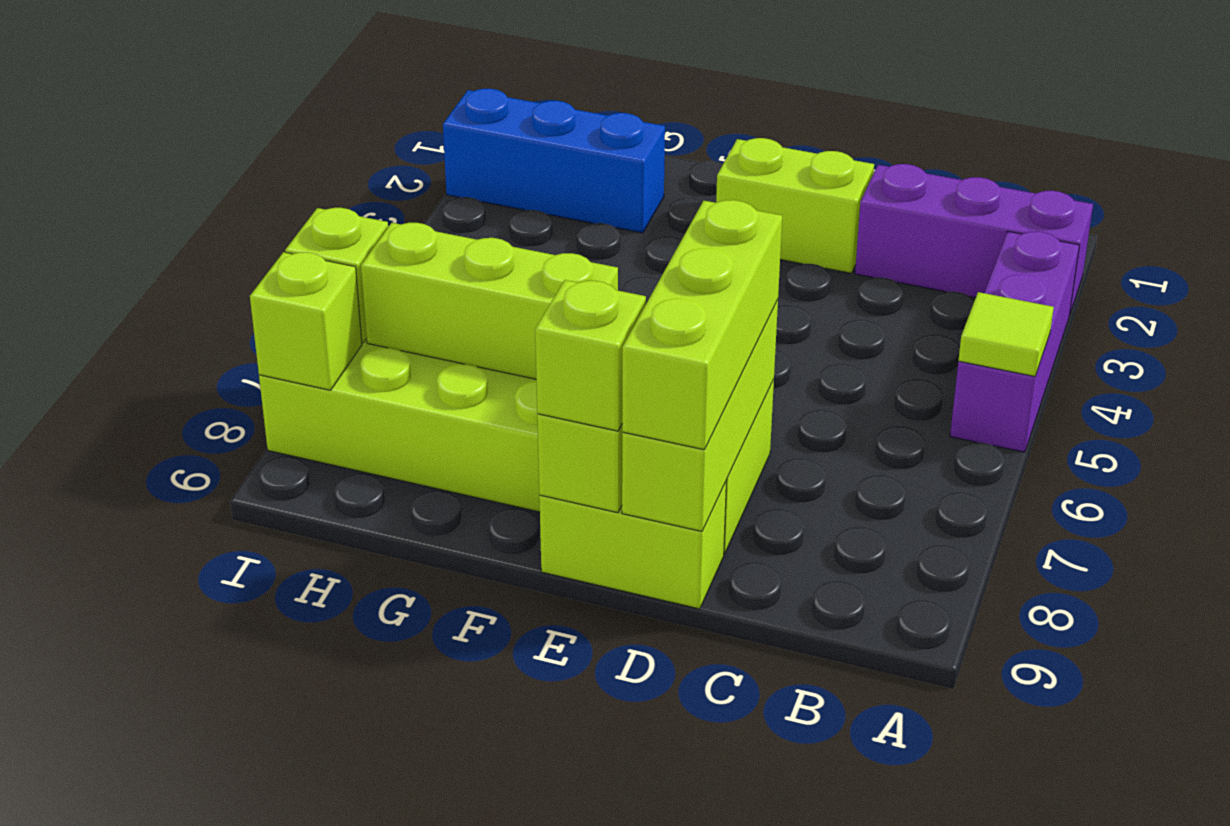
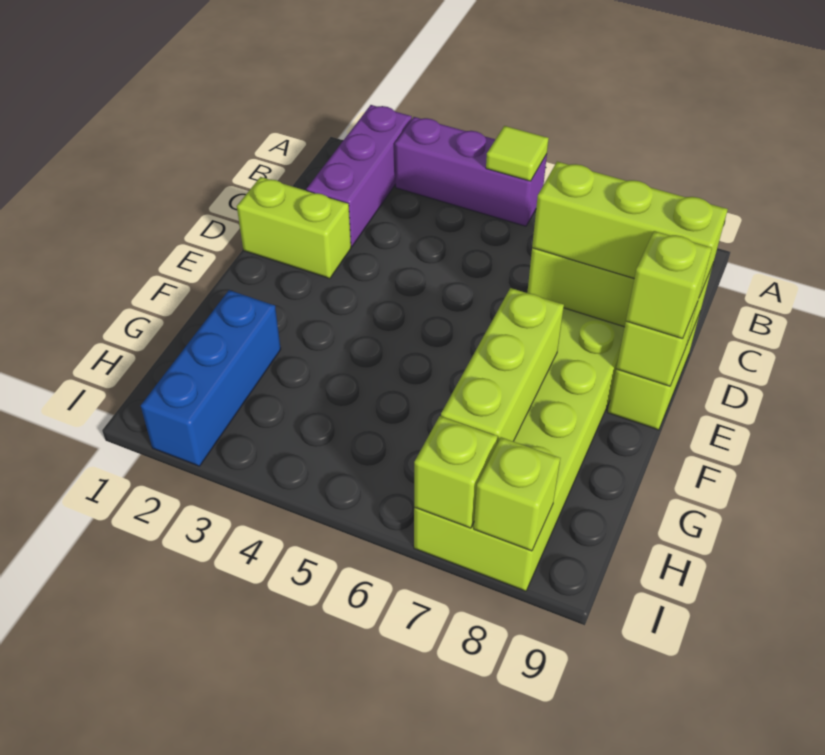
lime 1x2 brick [716,138,874,273] -> lime 1x2 brick turned to [237,177,351,279]

